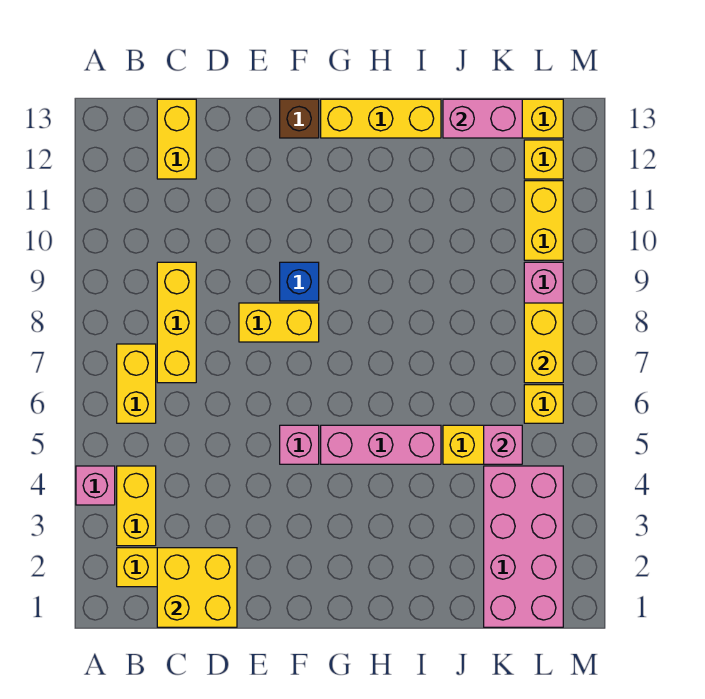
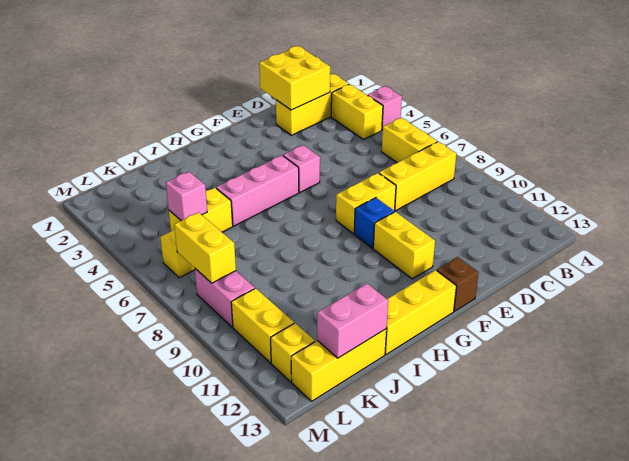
yellow 1x3 brick [157,262,196,383] -> yellow 1x3 brick turned to [379,142,456,211]
yellow 1x2 brick [157,99,196,179] -> yellow 1x2 brick moved to [373,212,435,279]
pink 2x4 brick [484,466,563,627] -> none

